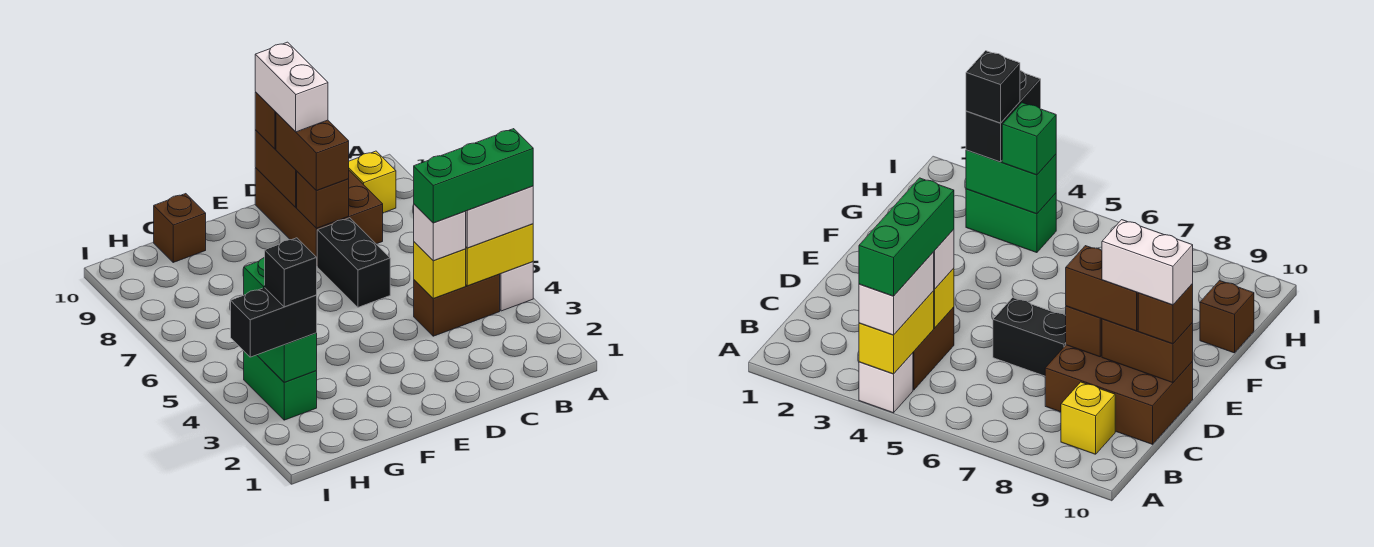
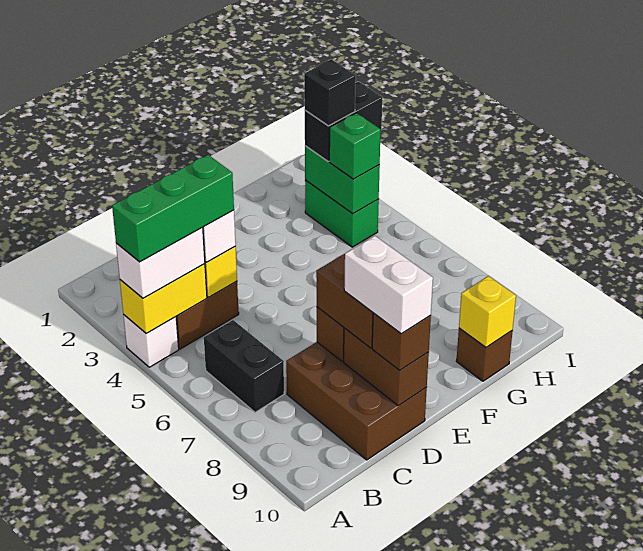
yellow 1x1 brick [349,151,396,213] -> yellow 1x1 brick moved to [459,276,516,347]
black 1x2 brick [317,218,390,307] -> black 1x2 brick moved to [204,320,284,412]

